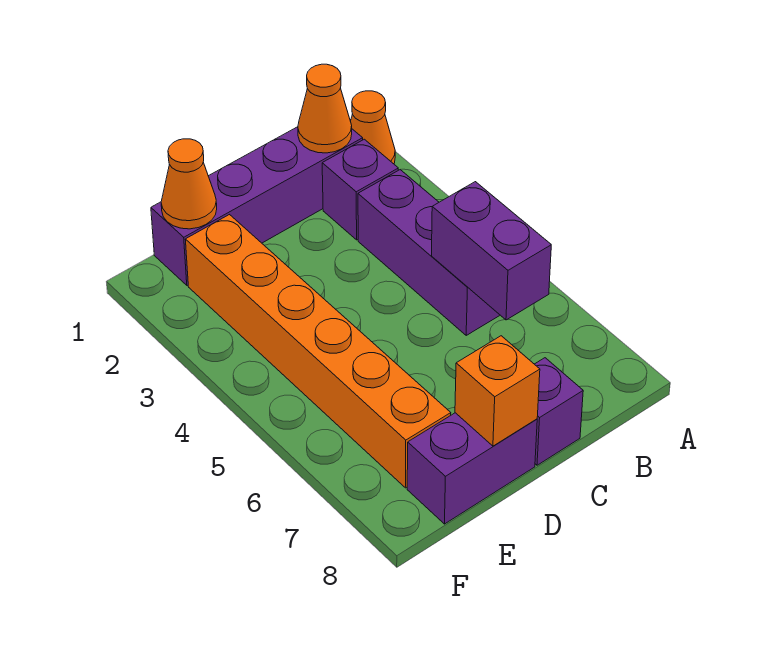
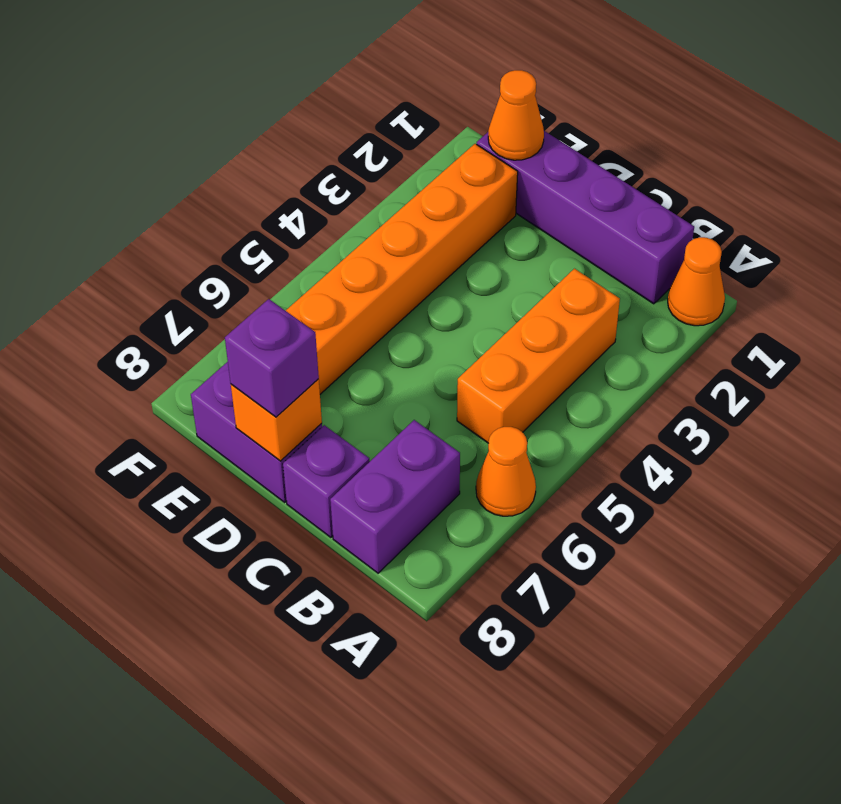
orange 1x1 cone [298,64,352,153] -> orange 1x1 cone moved to [476,427,536,516]
purple 1x1 brick [322,139,398,240] -> purple 1x1 brick moved to [225,299,319,417]
purple 1x3 brick [358,170,500,335] -> orange 1x3 brick [457,269,620,443]
purple 1x2 brick [432,182,551,320] -> purple 1x2 brick moved to [330,420,460,573]

